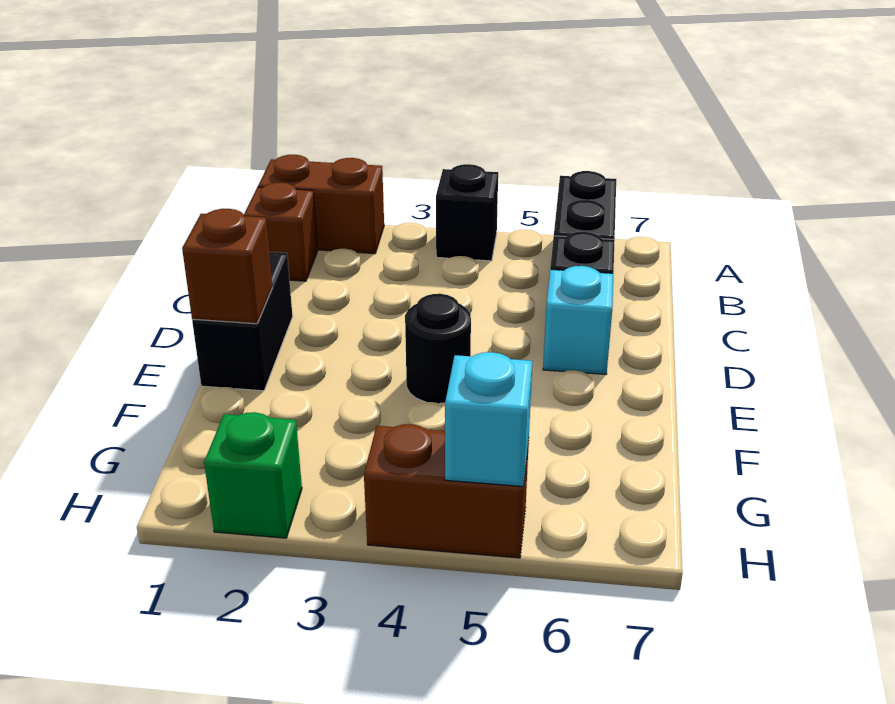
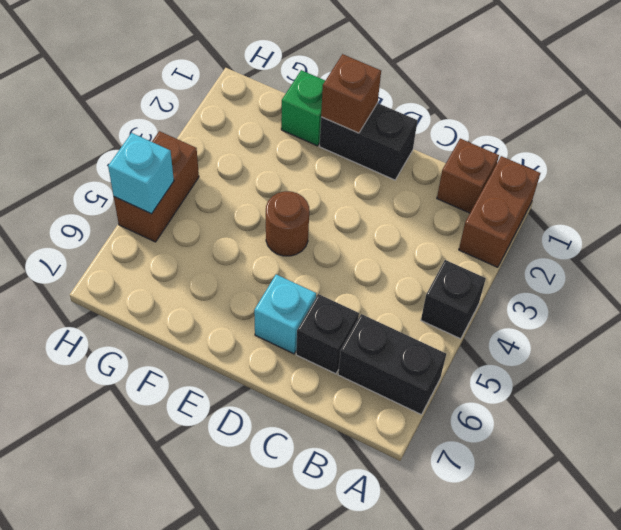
black 1x1 round brick [405,294,471,403] -> brown 1x1 round brick [266,191,309,256]
green 1x1 brick [204,412,302,538] -> green 1x1 brick moved to [281,70,325,146]

